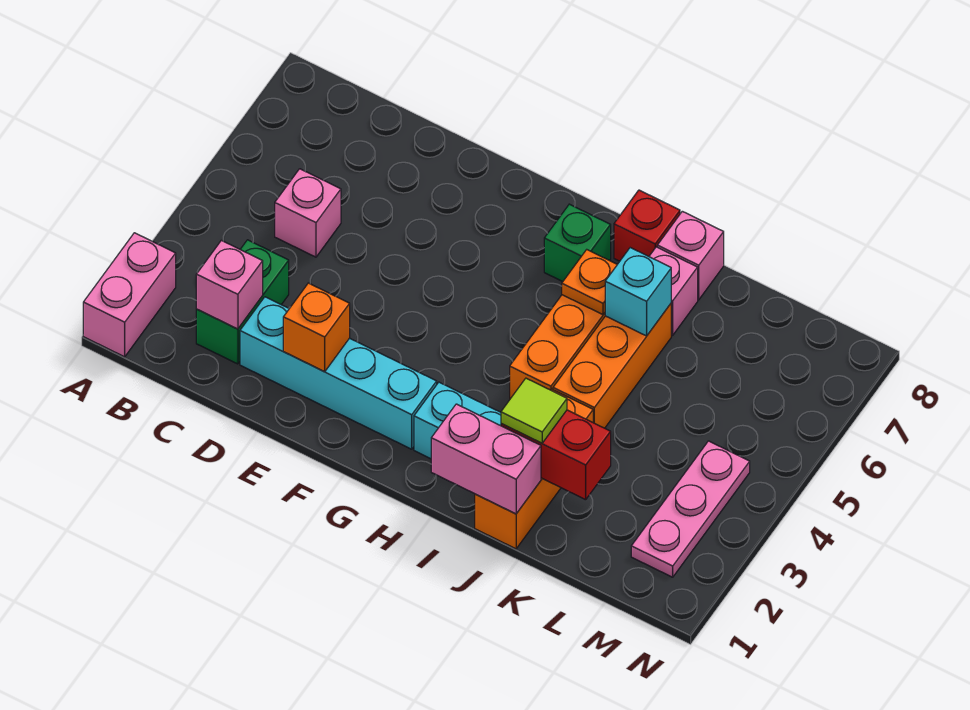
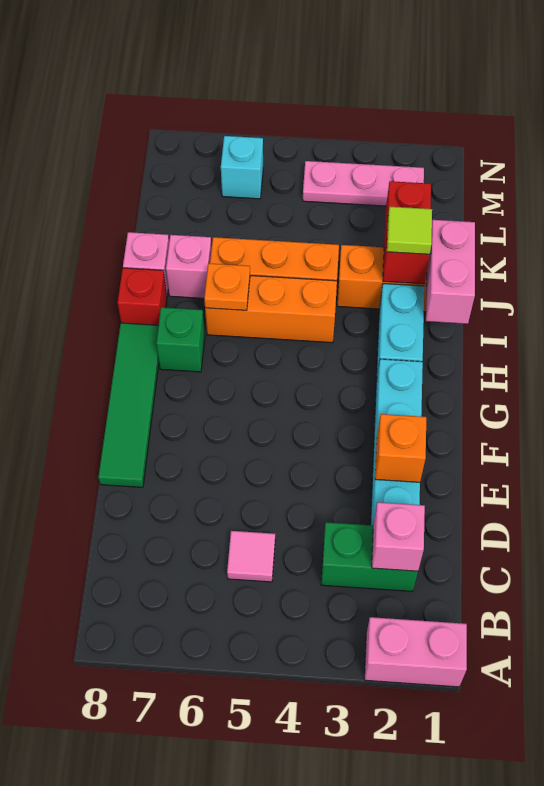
pink 1x1 brick [275,169,341,257] -> pink 1x1 tile [227,531,275,582]
none -> green 1x4 tile [98,323,159,487]
cyan 1x1 brick [605,248,671,336] -> cyan 1x1 brick moved to [221,136,263,199]

